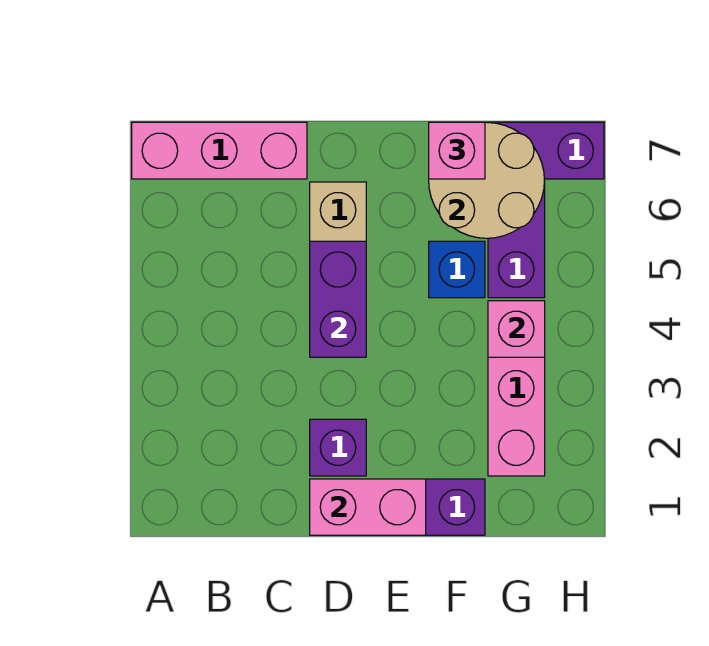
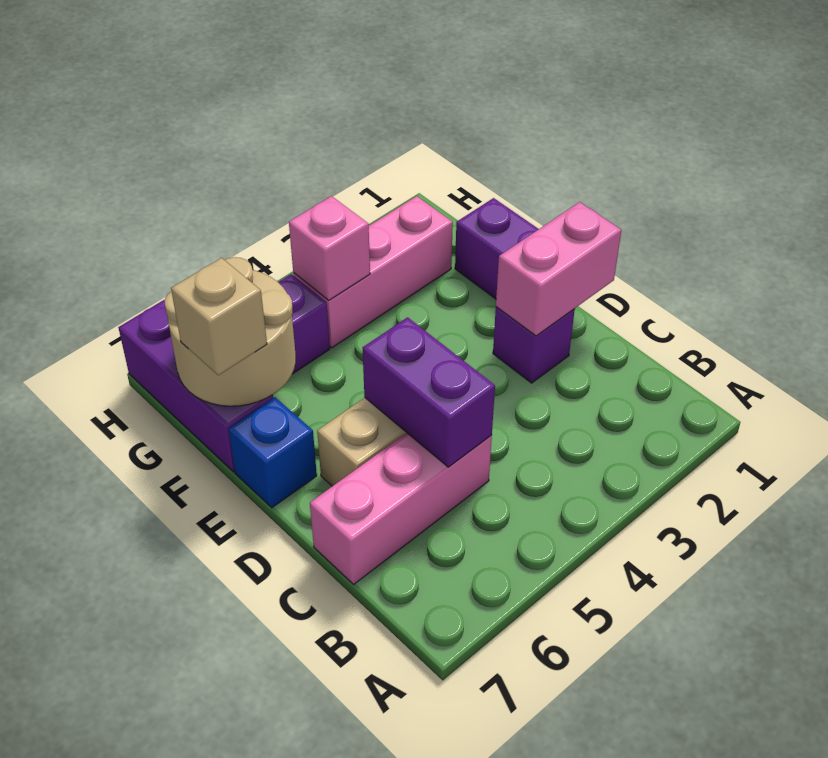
pink 1x3 brick [132,122,307,179] -> pink 1x3 brick turned to [310,433,492,584]
pink 1x2 brick [310,479,426,535] -> pink 1x2 brick turned to [496,202,621,336]
purple 1x2 brick [310,241,366,357] -> purple 1x2 brick turned to [363,317,495,467]
blue 1x1 brick [429,241,485,298] -> blue 1x1 brick moved to [228,397,317,508]
pink 1x1 brick [429,122,485,179] -> tan 1x1 brick [171,258,267,375]

